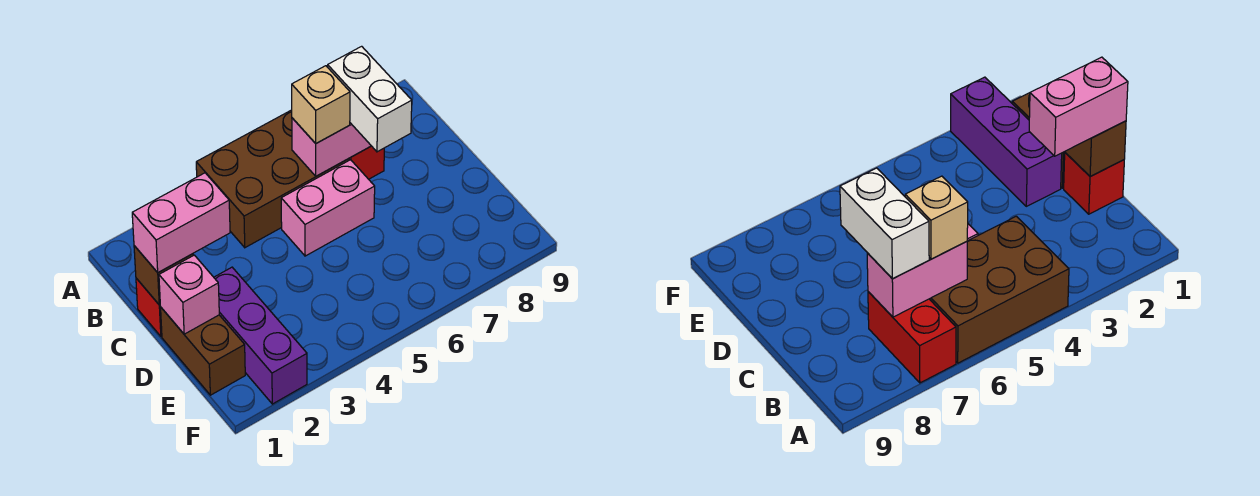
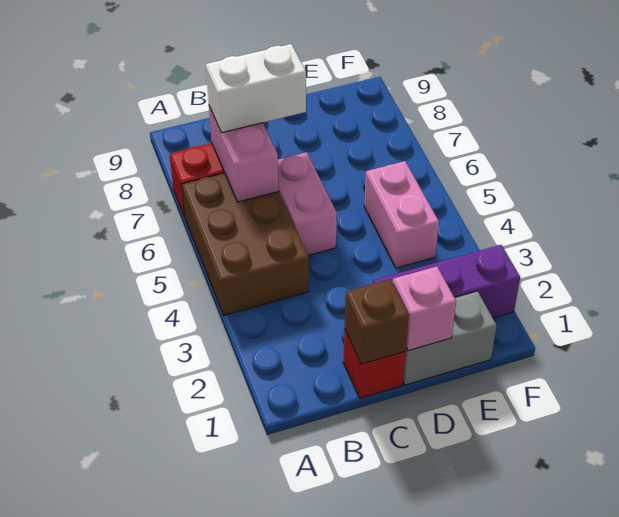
tan 1x1 brick [292,66,350,143] -> none
pink 1x2 brick [132,173,230,273] -> pink 1x2 brick moved to [364,161,439,268]
brown 1x2 brick [161,308,245,395] -> grey 1x2 brick [403,291,497,385]

